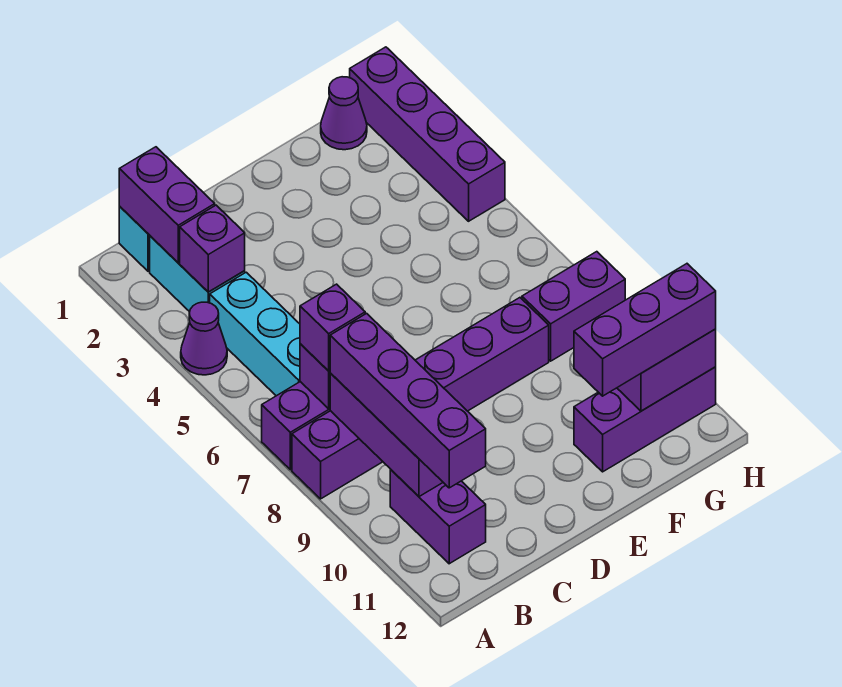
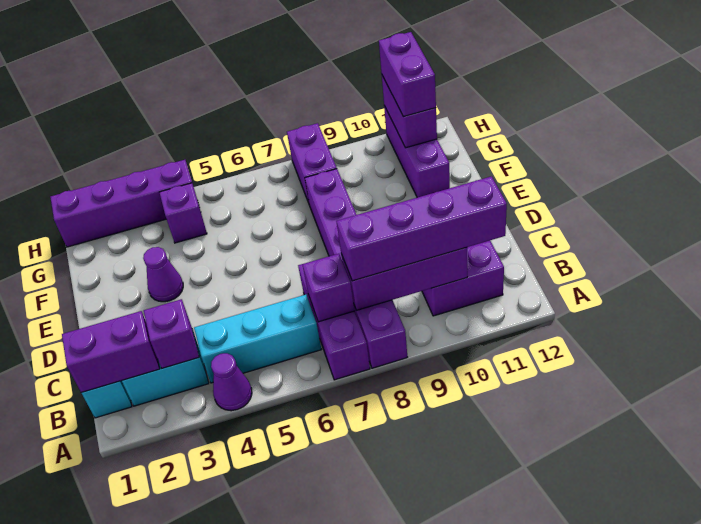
purple 1x1 brick [300,284,365,371] -> purple 1x1 brick moved to [159,183,207,243]
purple 1x3 brick [574,264,716,396] -> purple 1x2 brick [379,32,436,117]
purple 1x1 cone [321,77,367,150] -> purple 1x1 cone moved to [143,247,183,302]

